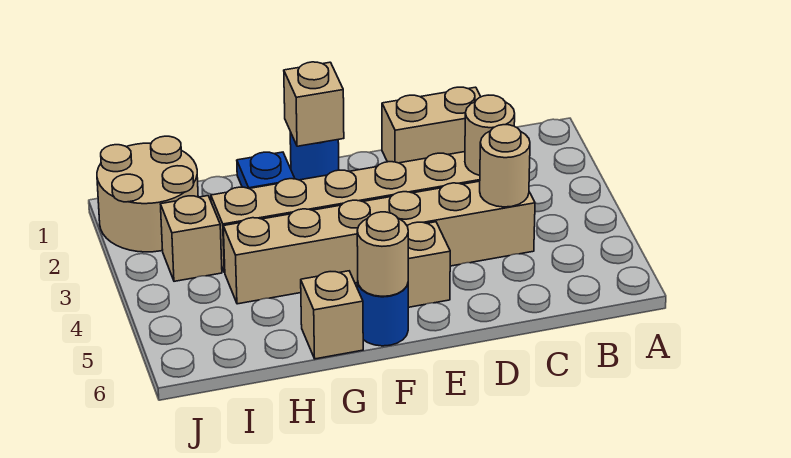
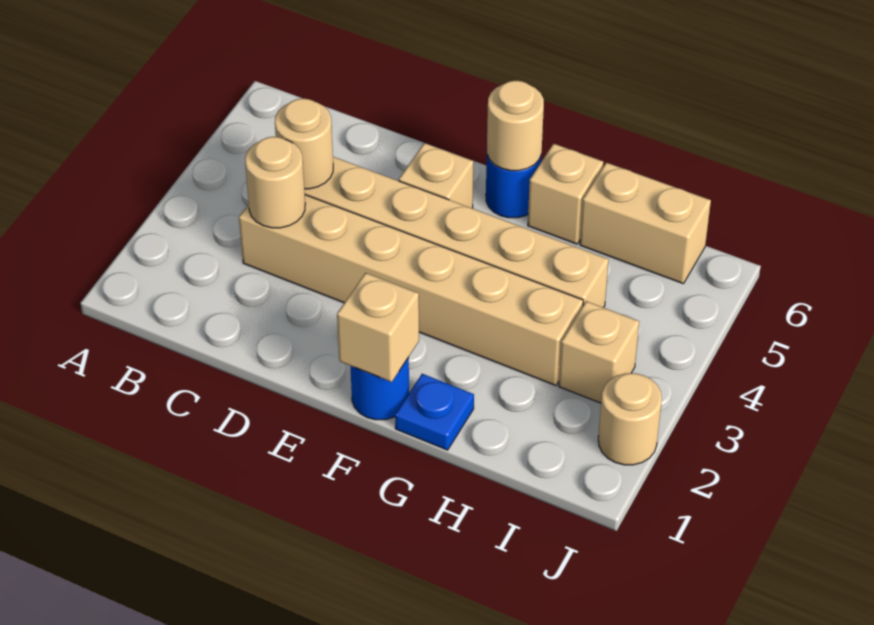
tan 1x2 brick [382,87,481,163] -> tan 1x2 brick moved to [580,163,711,284]
tan 2x2 round brick [97,136,198,252] -> tan 1x1 round brick [598,373,662,465]

